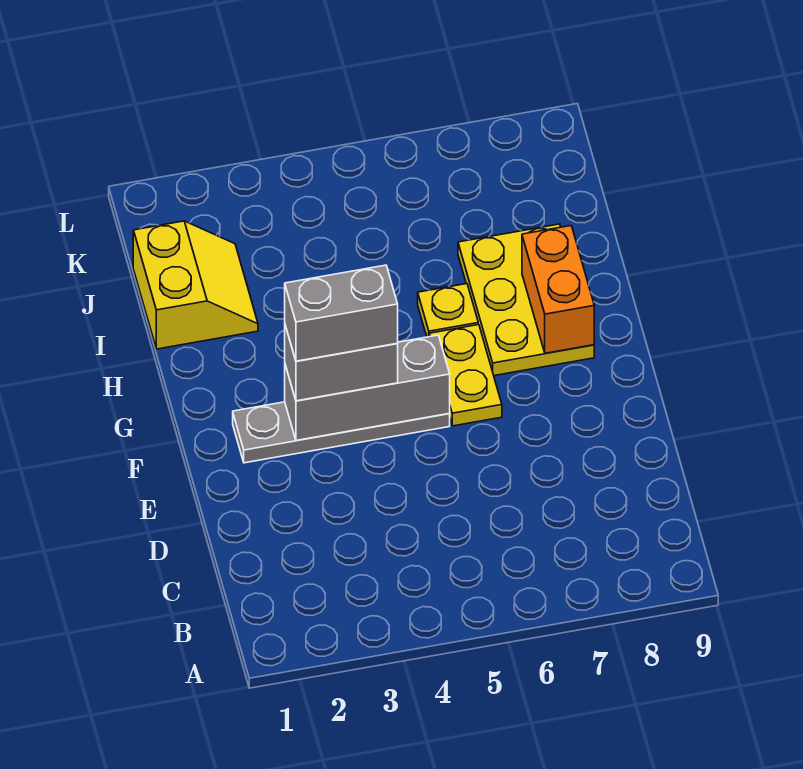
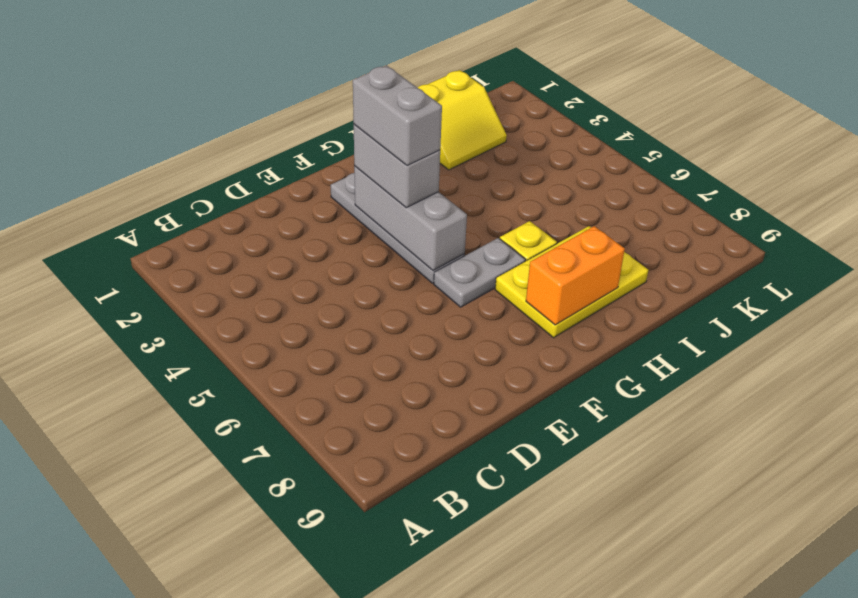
yellow 1x2 plate [429,325,502,426] -> grey 1x2 plate [434,238,526,307]

